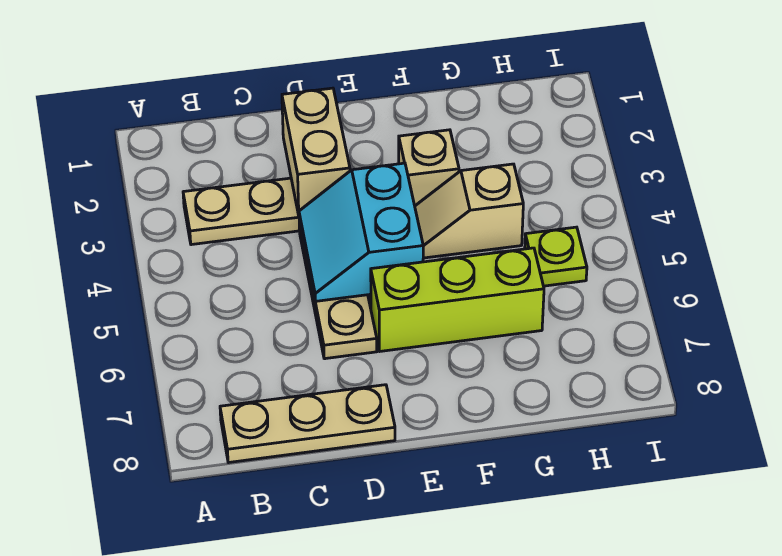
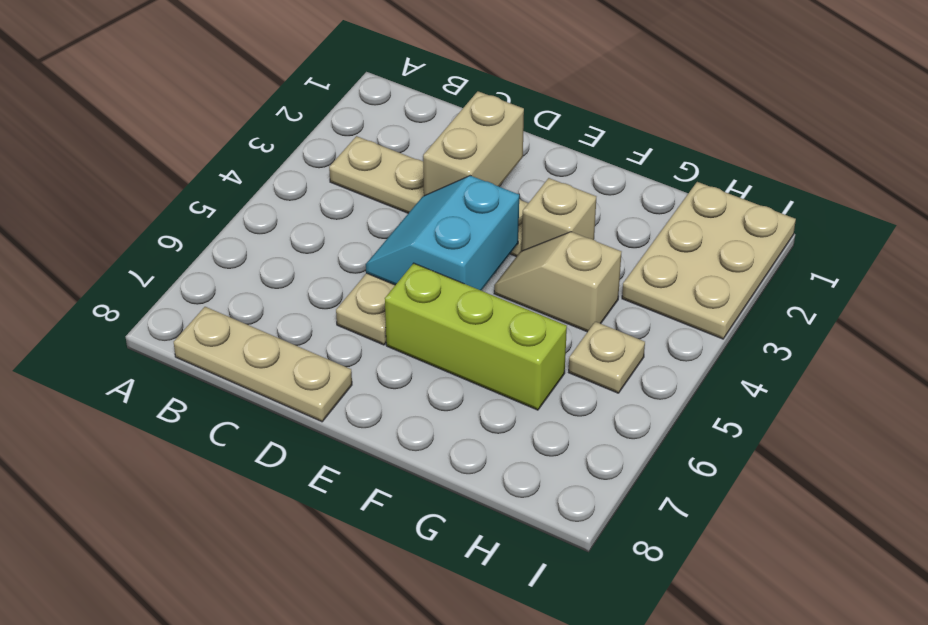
none -> tan 2x3 plate [622,182,796,339]
lime 1x1 plate [525,227,587,286] -> tan 1x1 plate [569,322,645,393]

